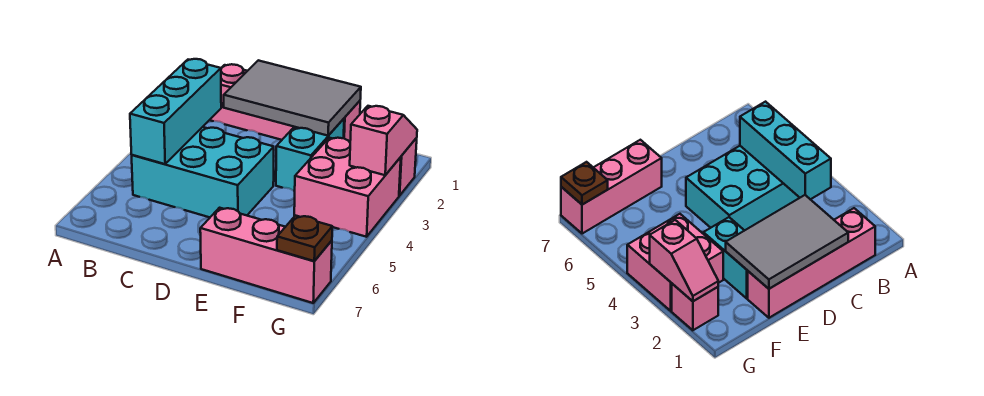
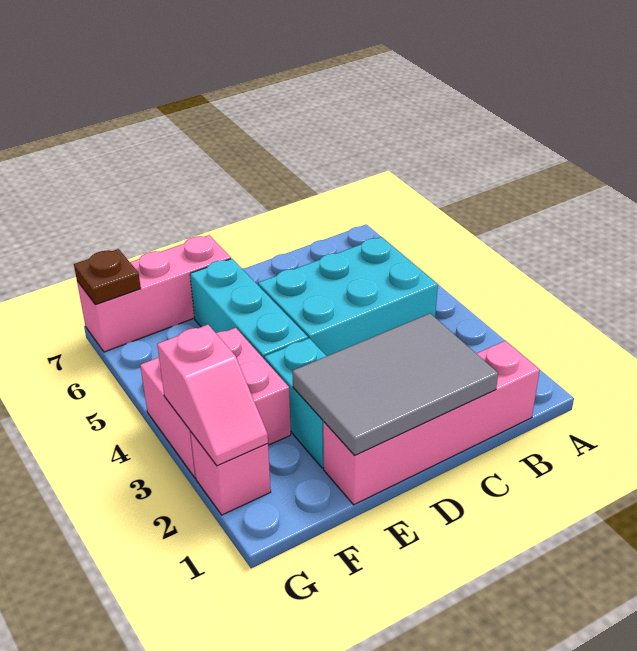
cyan 1x3 brick [130,59,221,164] -> cyan 1x3 brick moved to [190,259,308,360]

